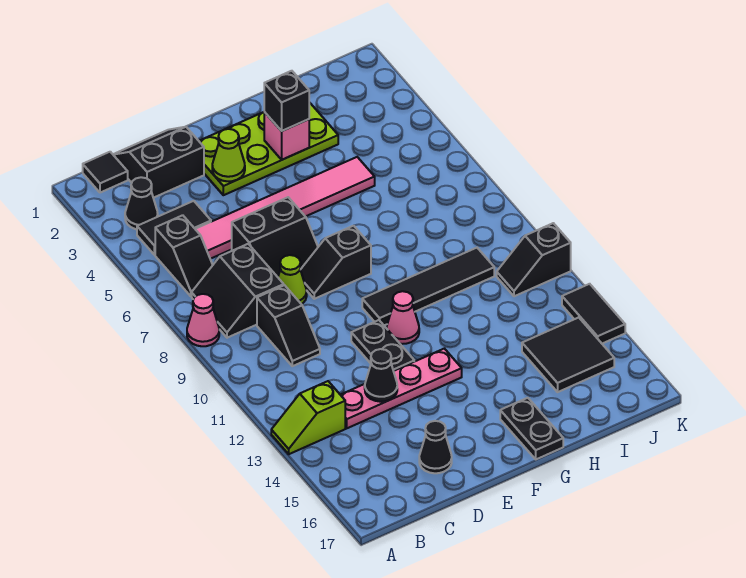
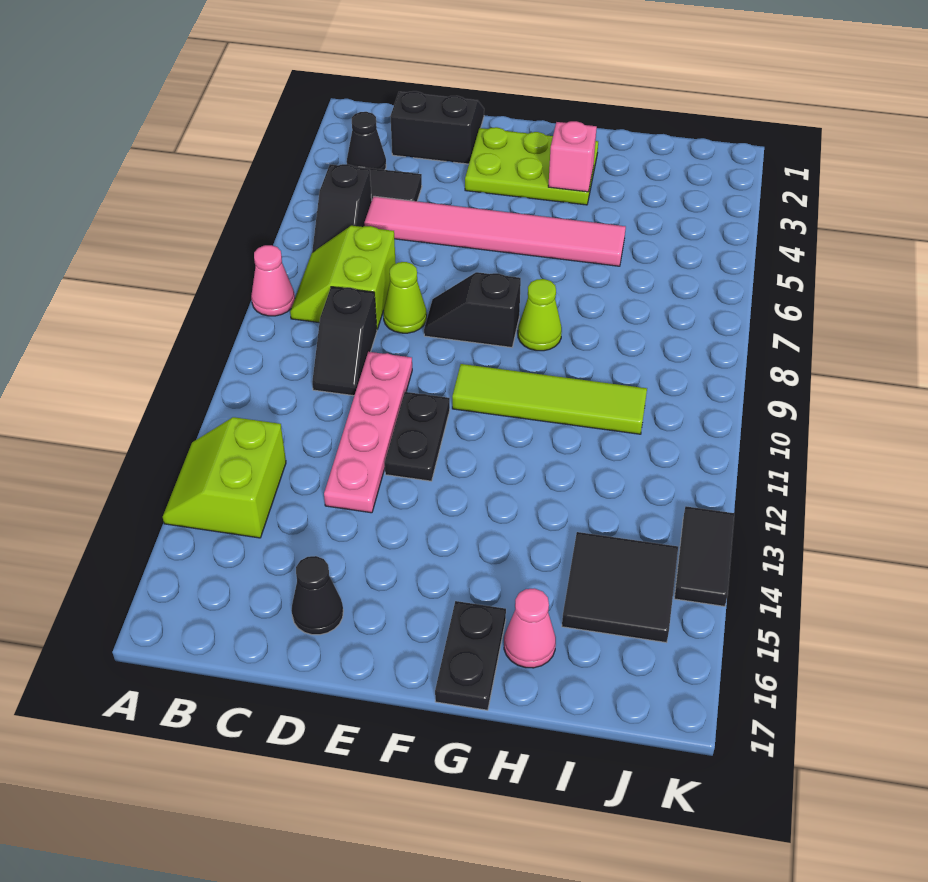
lime 1x2 slope [271,381,345,454] -> lime 2x2 slope [163,417,286,538]
black 1x1 tile [83,152,128,193] -> none
black 2x2 slope [192,244,284,338] -> lime 2x2 slope [290,226,396,329]
pink 1x4 plate [341,349,462,428] -> pink 1x4 plate turned to [324,352,412,513]
black 2x2 slope [232,197,318,277] -> none
black 1x1 cone [365,349,397,402] -> none
lime 2x4 plate [199,102,338,195] -> lime 2x3 plate [465,127,598,205]
lime 1x1 cone [212,129,245,181] -> lime 1x1 cone moved to [518,279,562,351]
black 1x4 tile [362,248,494,325] -> lime 1x4 tile [452,364,647,434]
pink 1x1 cone [387,291,419,344] -> pink 1x1 cone moved to [504,588,556,668]
black 1x1 brick [264,71,309,131] -> none
black 1x2 slope [497,223,571,296] -> none

